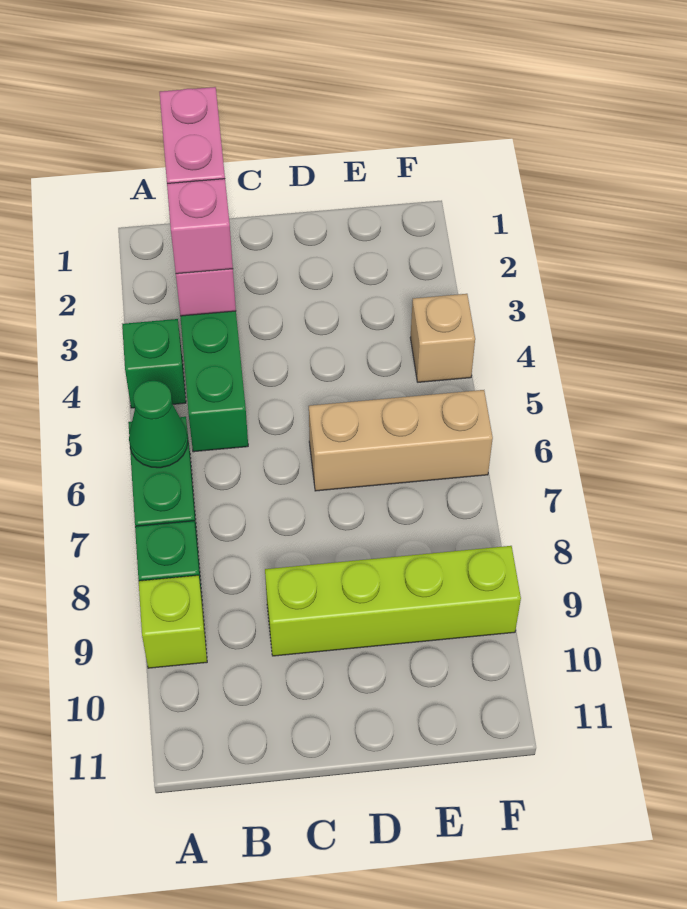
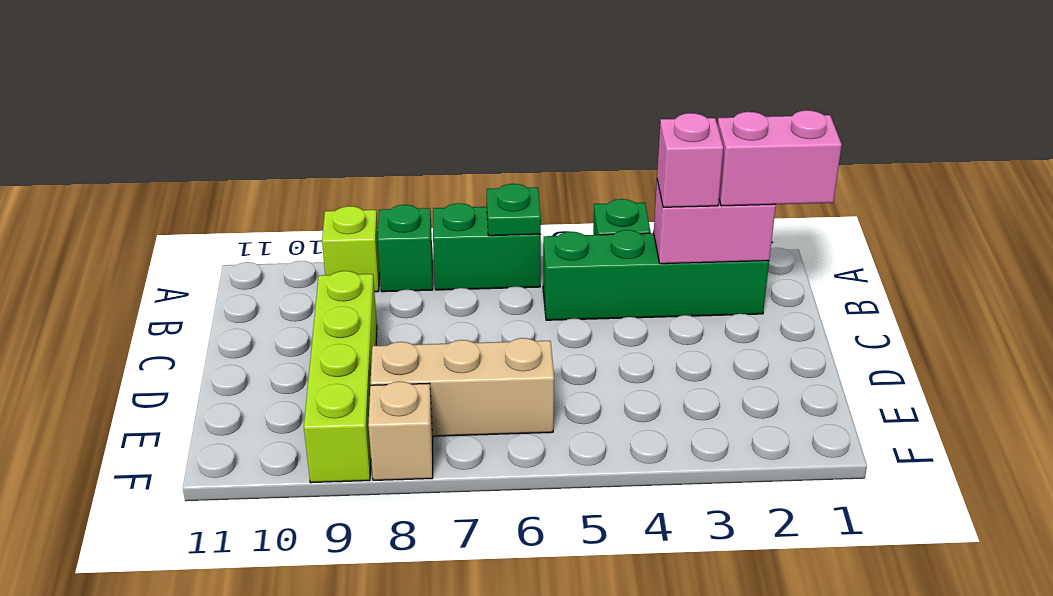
green 1x1 cone [129,381,188,468] -> green 1x1 plate [487,184,541,236]
tan 1x3 brick [309,390,493,491] -> tan 1x3 brick turned to [371,338,554,436]
tan 1x1 brick [410,294,475,382] -> tan 1x1 brick moved to [368,381,433,480]

